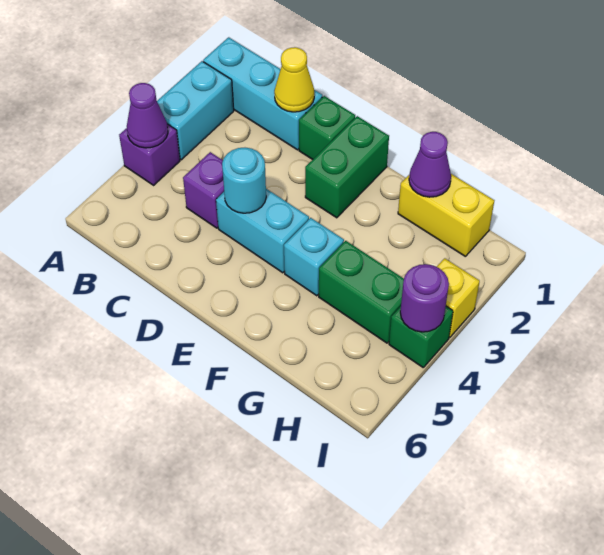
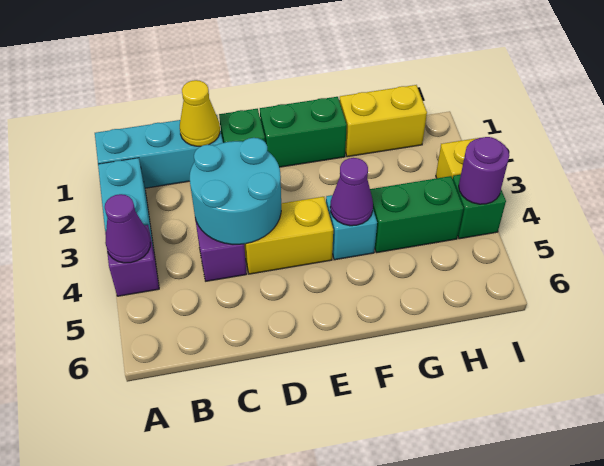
cyan 1x2 brick [216,189,309,273] -> yellow 1x2 brick [244,197,333,274]
cyan 1x1 round brick [222,148,266,213] -> cyan 2x2 round brick [190,138,281,244]
green 1x2 brick [305,116,389,218] -> green 1x2 brick turned to [260,97,347,167]
purple 1x1 cone [409,132,451,197] -> purple 1x1 cone moved to [330,158,373,226]

